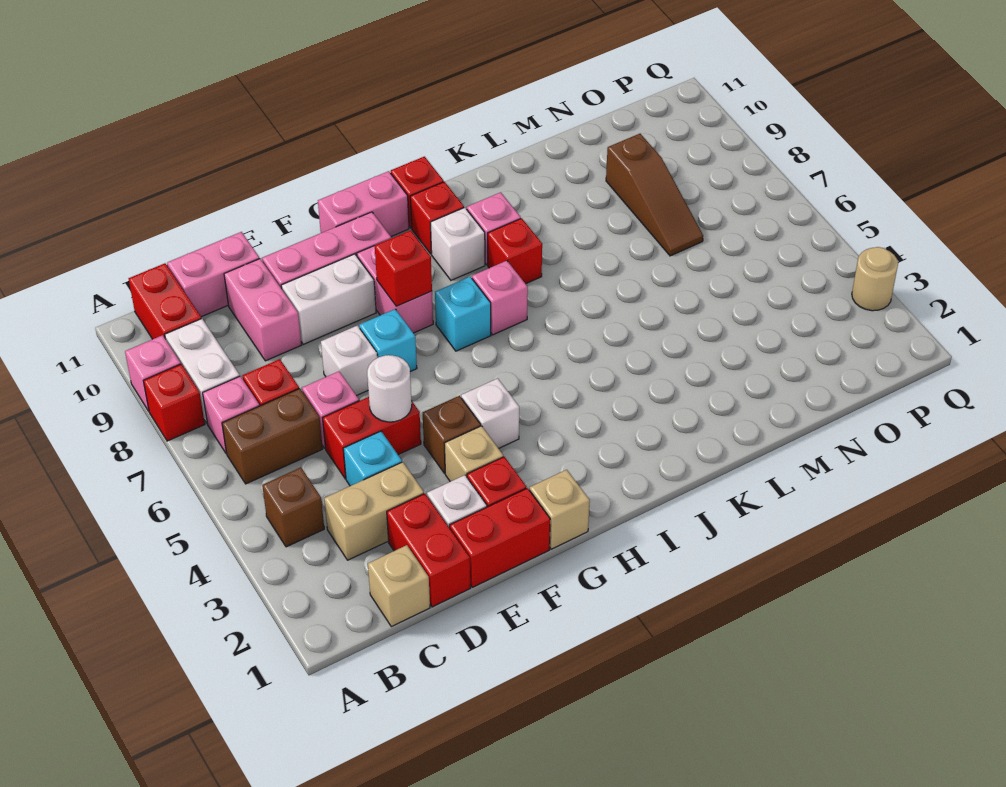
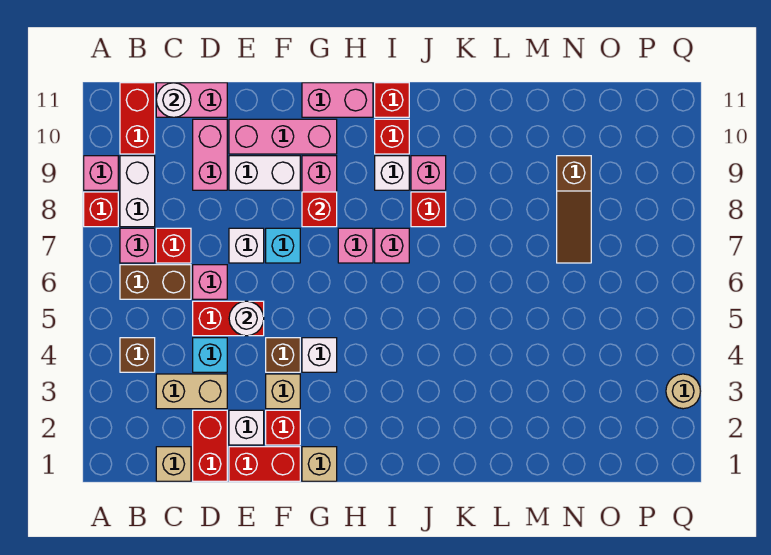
none -> white 1x1 round brick [156,83,191,117]
cyan 1x1 brick [435,277,491,351] -> pink 1x1 brick [338,228,373,263]

